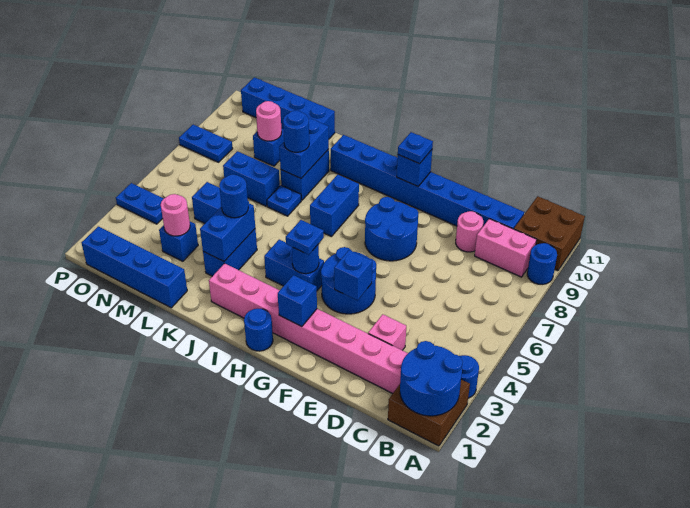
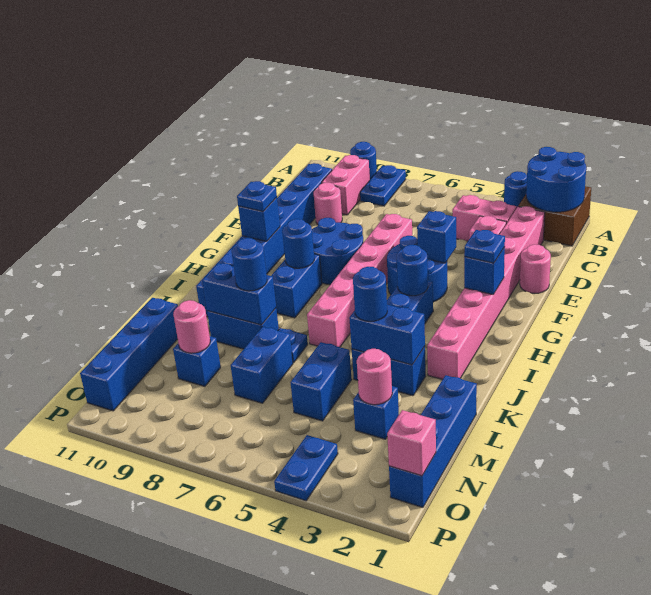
brown 2x2 brick [514,196,585,271] -> none
none -> pink 1x2 brick [452,195,517,241]
none -> pink 1x1 round brick [520,244,551,293]
none -> pink 1x6 brick [307,214,412,347]
blue 1x1 round brick [244,309,273,351] -> blue 1x1 round brick moved to [282,219,314,268]
blue 1x1 plate [286,220,324,255] -> blue 1x1 plate moved to [464,230,505,263]
blue 1x2 brick [310,175,359,237] -> blue 1x2 brick turned to [271,254,322,318]
none -> pink 1x1 brick [387,410,436,476]
blue 1x2 plate [179,125,233,162] -> blue 1x2 plate moved to [360,165,406,206]

